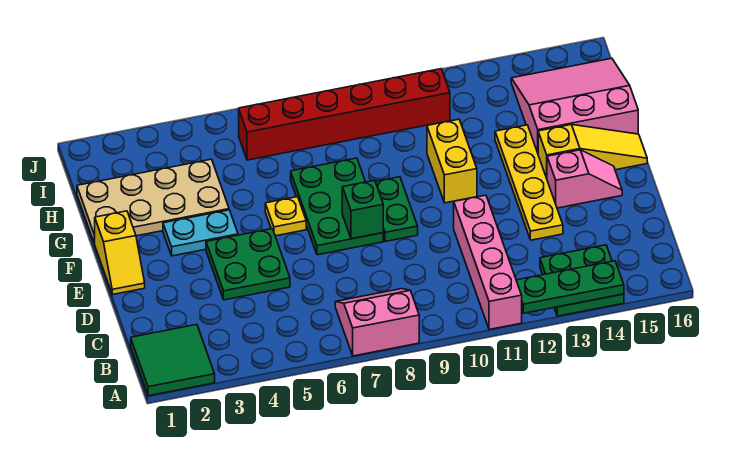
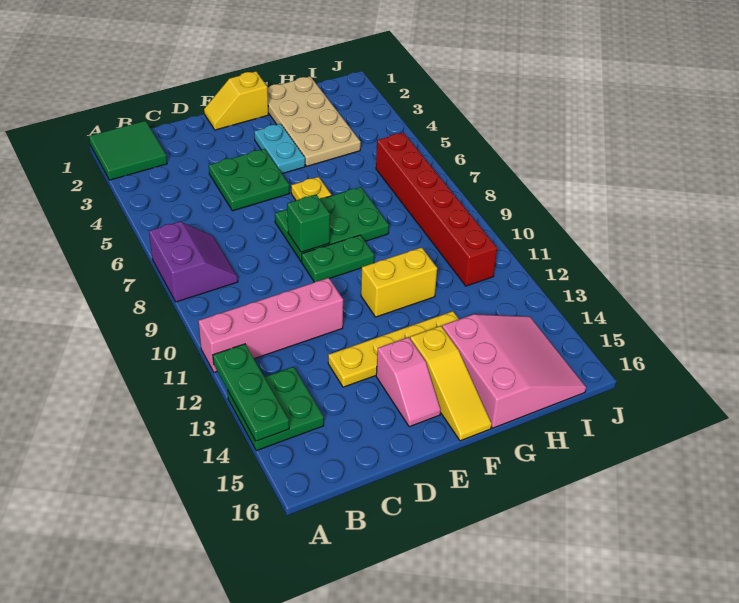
pink 2x2 slope [335,289,419,356] -> purple 2x2 slope [149,222,238,302]

